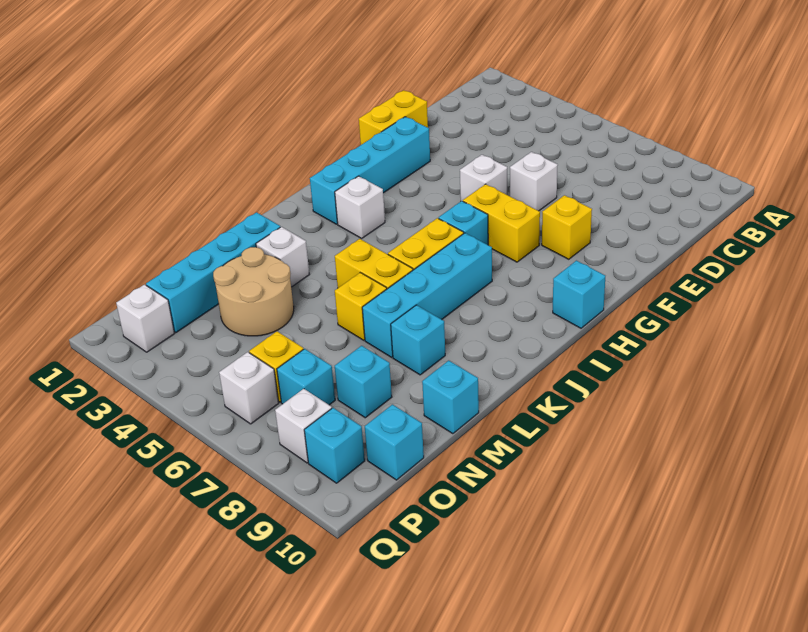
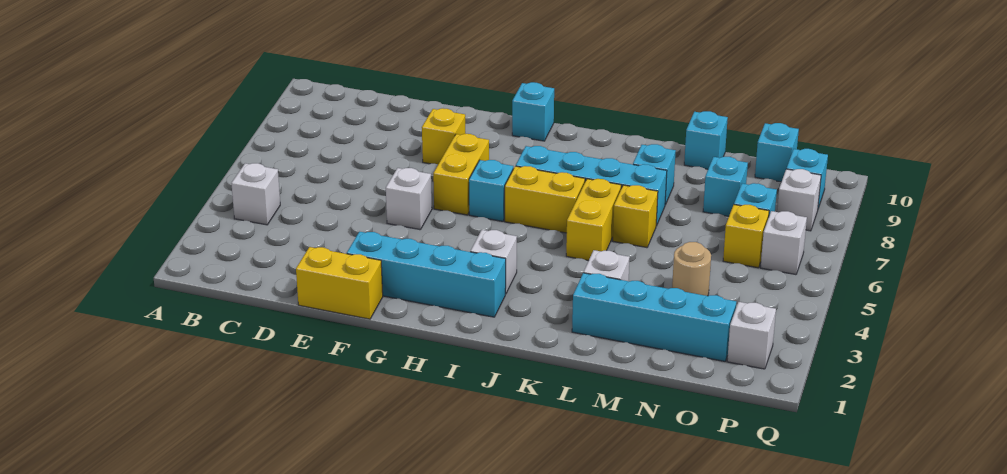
white 1x1 brick [510,152,558,211] -> white 1x1 brick moved to [231,163,280,225]
tan 2x2 round brick [213,247,294,336] -> tan 1x1 round brick [672,242,711,296]

